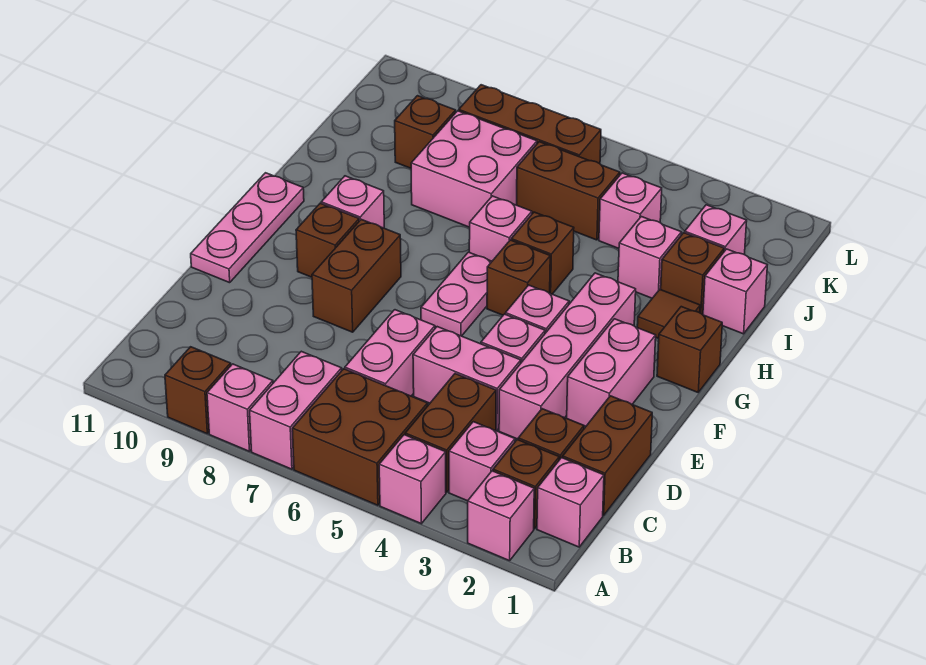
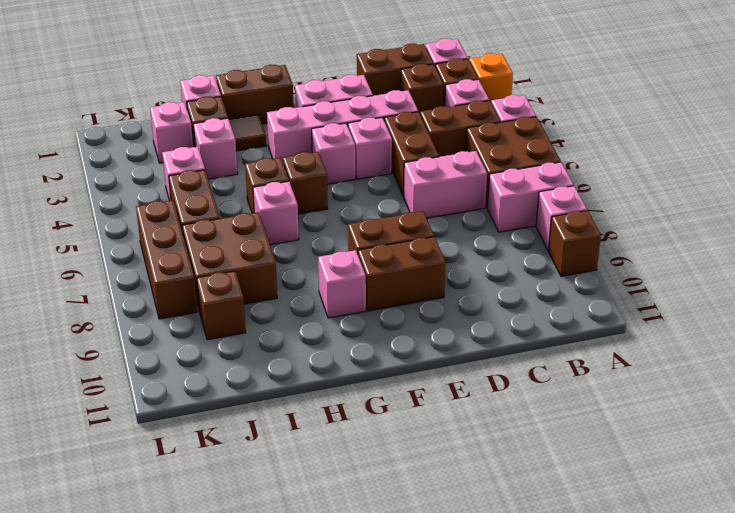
pink 1x1 brick [468,471,534,561] -> orange 1x1 brick [470,53,513,102]
pink 1x2 brick [413,327,521,431] -> brown 1x2 brick [384,112,439,197]
pink 1x3 plate [191,173,304,283] -> none
pink 1x2 plate [421,252,492,336] -> none
brown 1x1 brick [296,203,359,277] -> brown 1x2 brick [358,237,446,311]
brown 1x1 brick [657,307,722,392] -> brown 1x2 brick [216,65,294,124]
pink 2x2 brick [411,111,537,227] -> brown 2x2 brick [182,212,277,312]

